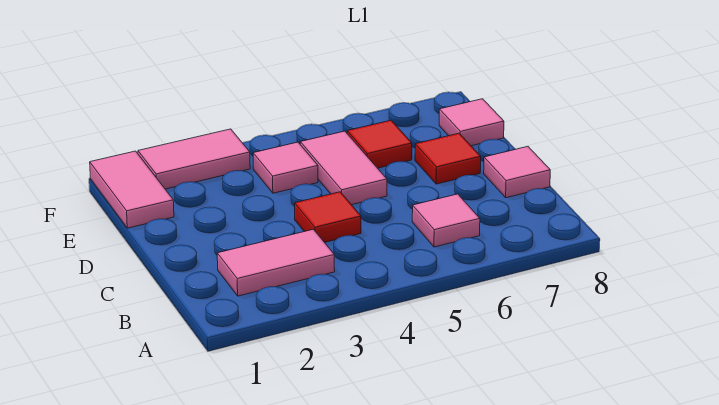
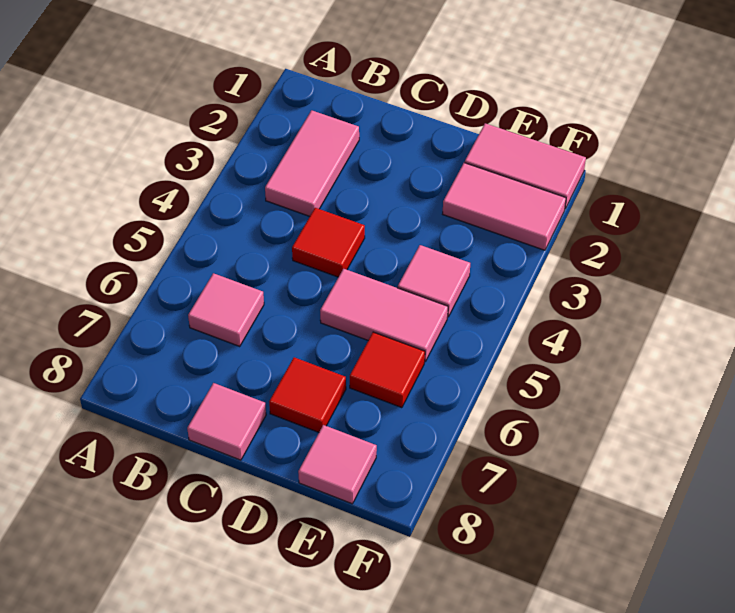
pink 1x2 tile [138,129,250,189] -> pink 1x2 tile turned to [443,163,566,250]

